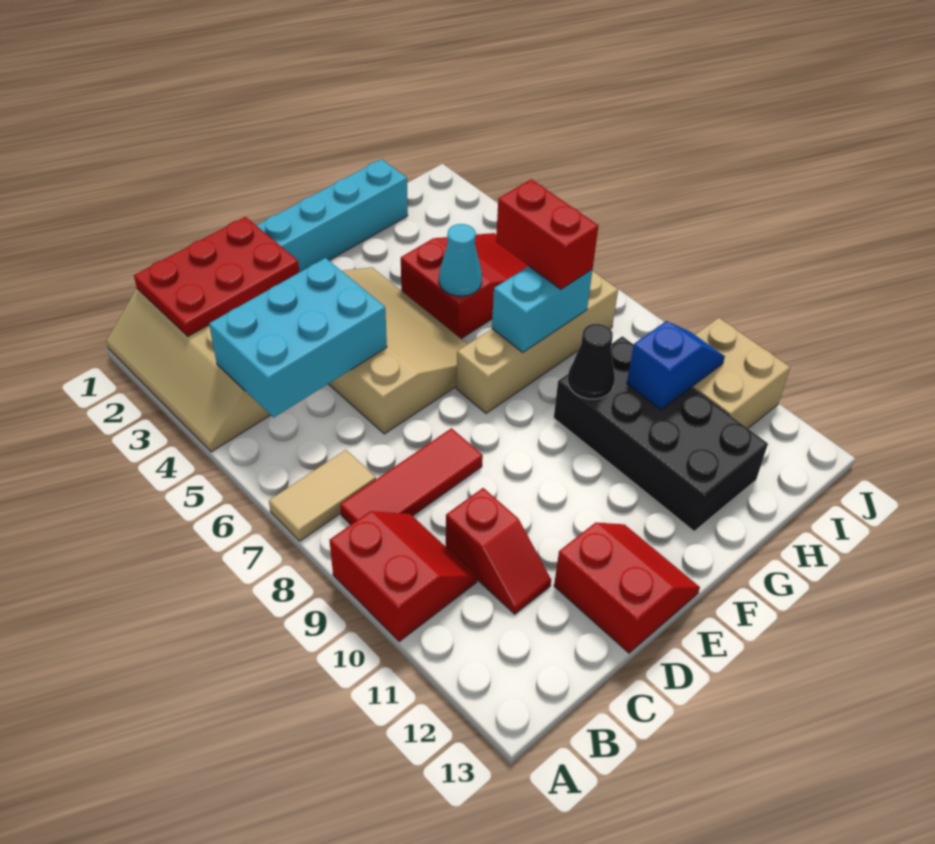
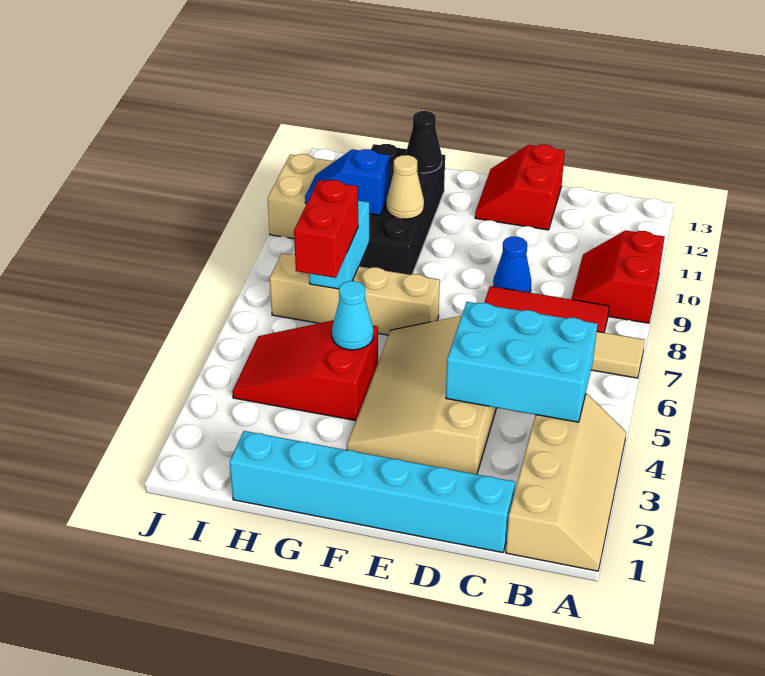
red 2x3 plate [134,217,299,336] -> none
red 1x2 slope [446,488,551,614] -> none
none -> blue 1x1 cone [493,237,531,293]
cyan 1x2 brick [492,266,592,352] -> cyan 1x2 brick turned to [309,200,369,289]
black 1x1 cone [568,324,615,399] -> black 1x1 cone moved to [406,111,442,173]
none -> tan 1x1 cone [386,155,424,219]

